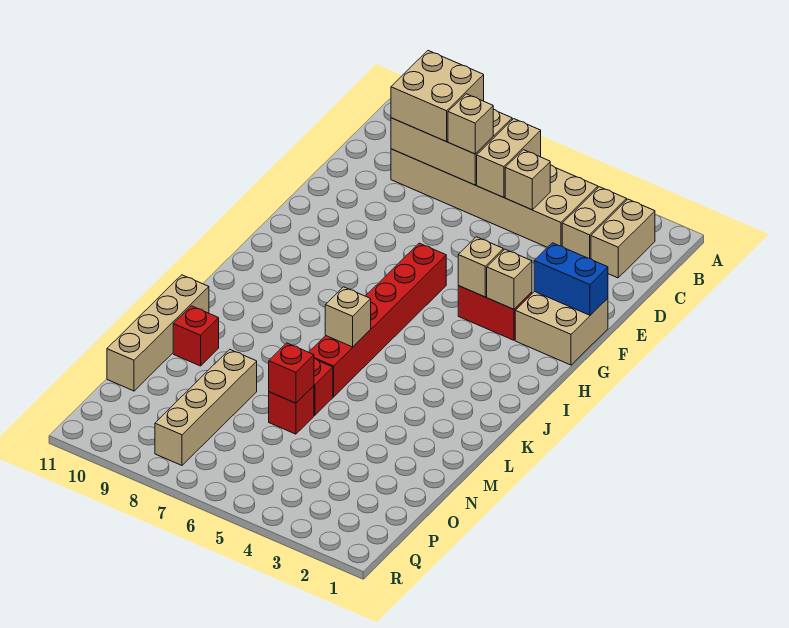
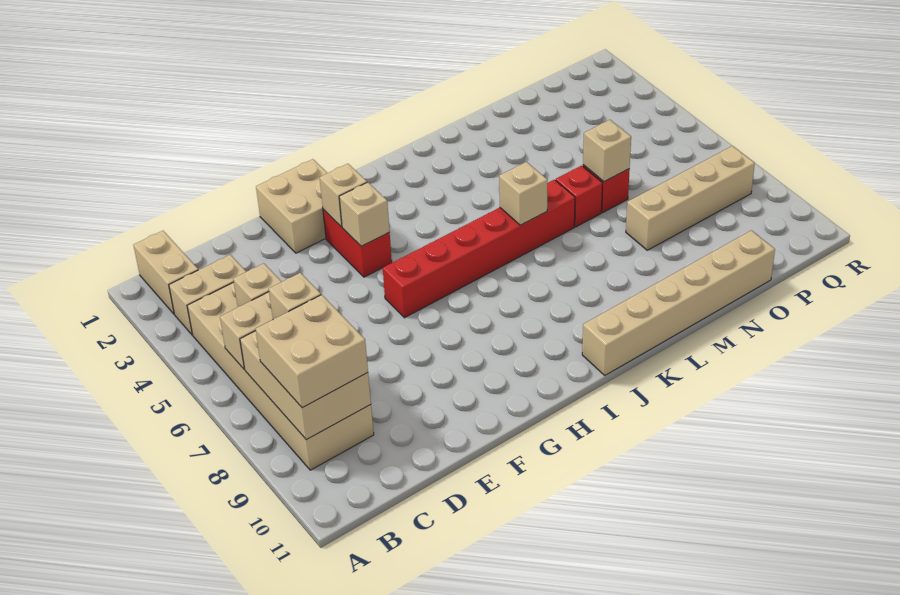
tan 1x2 brick [591,199,655,278] -> tan 1x2 brick turned to [133,231,198,314]
blue 1x2 brick [534,243,608,315] -> none
tan 1x4 brick [107,275,209,391] -> tan 1x6 brick [582,230,775,375]
red 1x1 brick [173,306,219,366] -> none
red 1x1 brick [269,343,314,403] -> tan 1x1 brick [583,120,631,182]

